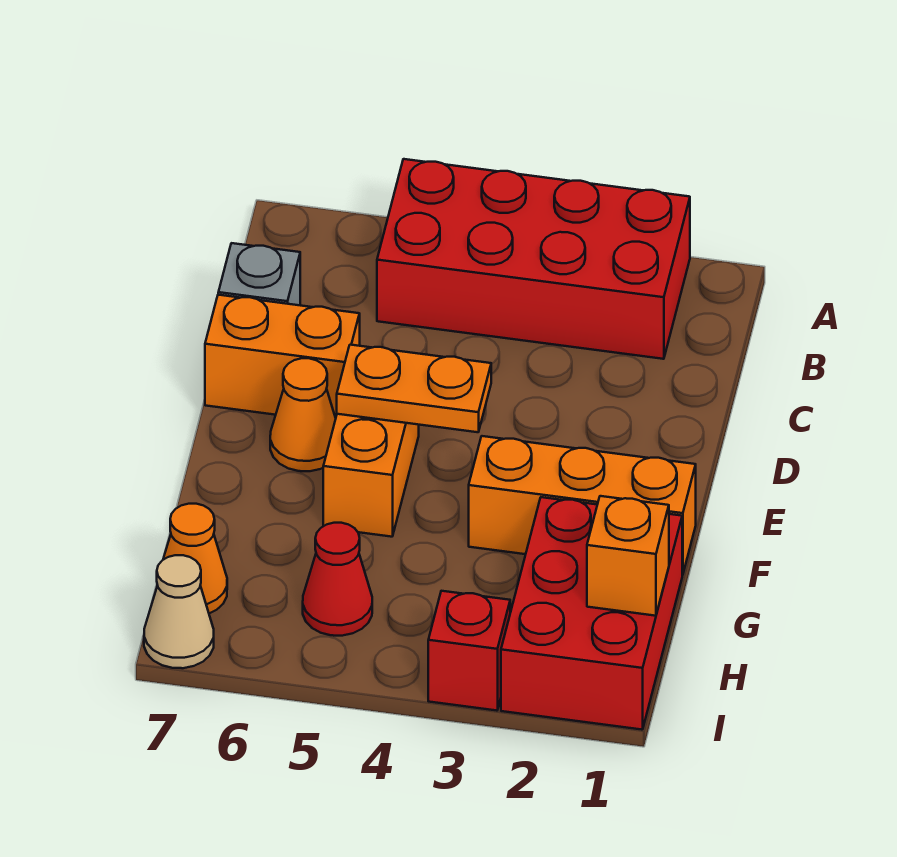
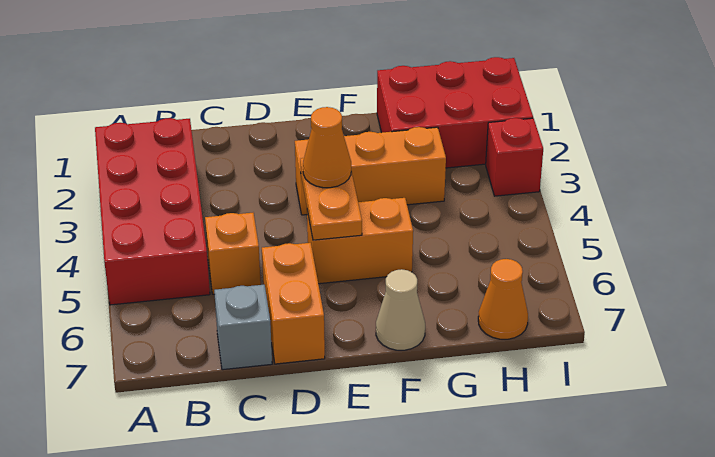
orange 1x1 cone [270,358,336,471] -> orange 1x1 cone moved to [303,107,351,188]
orange 1x3 brick [469,436,696,575] -> orange 1x3 brick turned to [295,127,446,215]
orange 1x1 brick [587,496,669,616] -> orange 1x1 brick moved to [205,213,261,294]
red 1x1 cone [303,523,372,636] -> none
tan 1x1 cone [144,555,214,668] -> tan 1x1 cone moved to [376,269,425,350]

